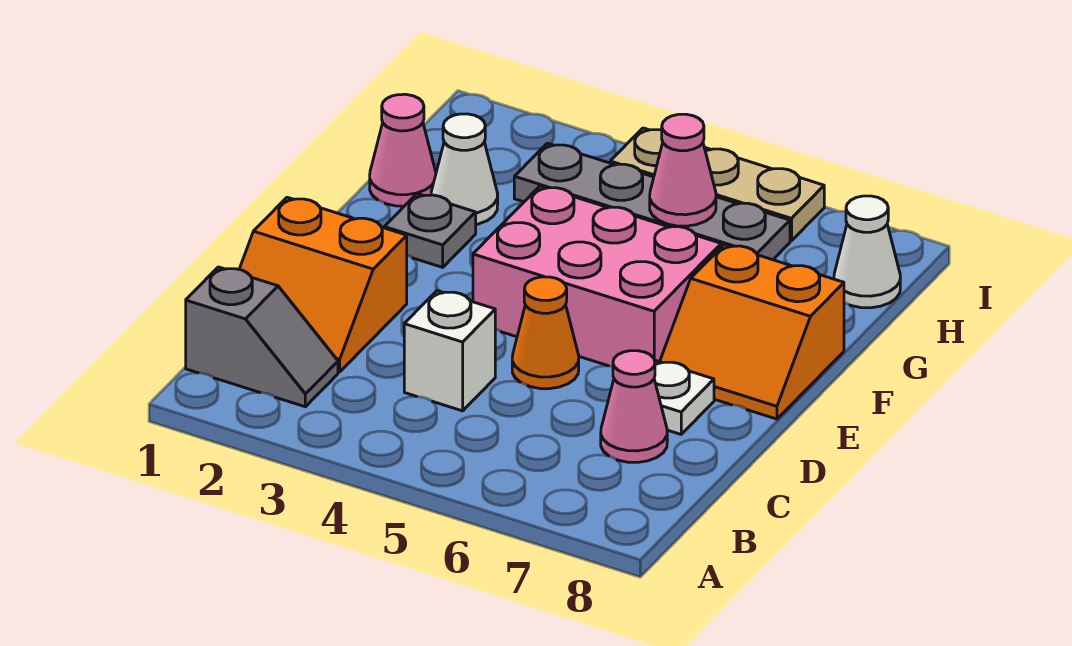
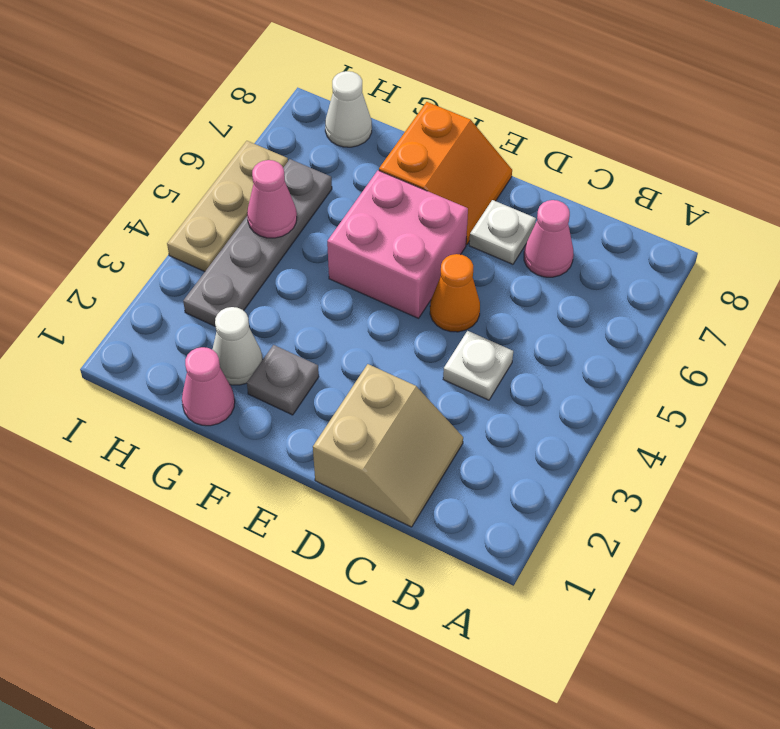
grey 1x2 slope [186,267,338,407] -> none
orange 2x2 slope [239,197,407,372] -> tan 2x2 slope [313,364,463,527]
white 1x1 brick [404,291,495,411] -> white 1x1 plate [443,331,513,400]
pink 2x3 brick [473,186,721,366] -> pink 2x2 brick [327,170,468,318]

